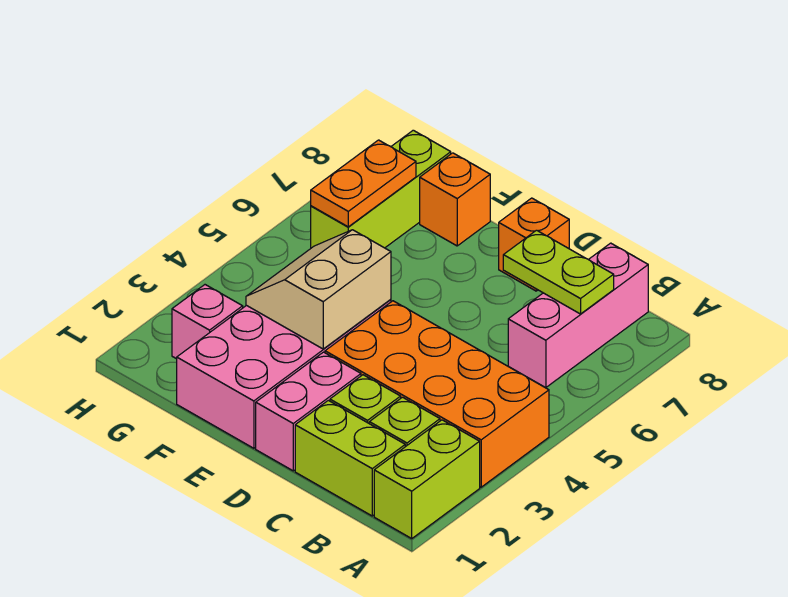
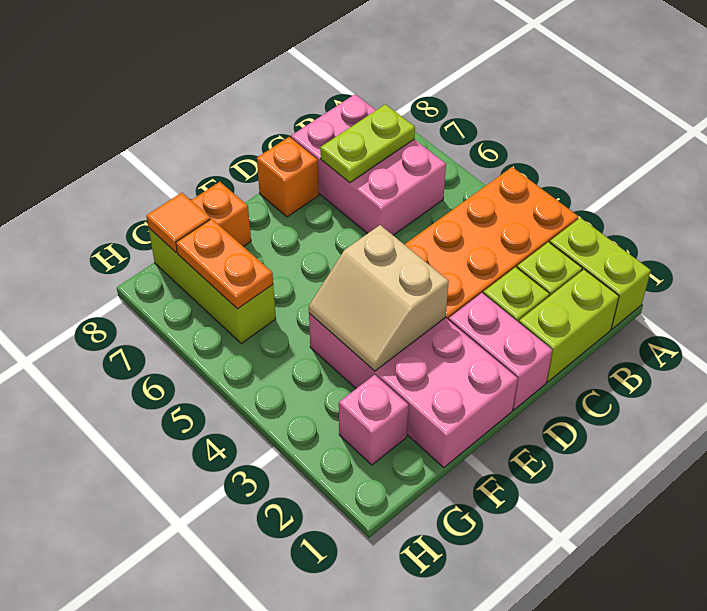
pink 1x3 brick [508,243,648,388] -> pink 2x3 brick [291,94,446,235]
none -> orange 1x1 tile [146,193,210,253]

